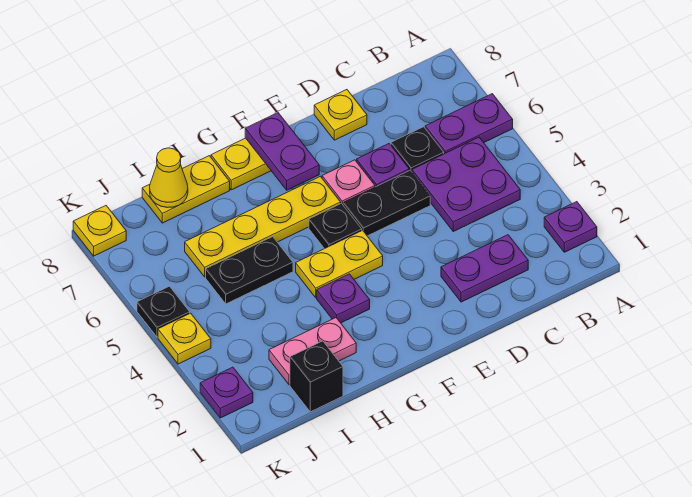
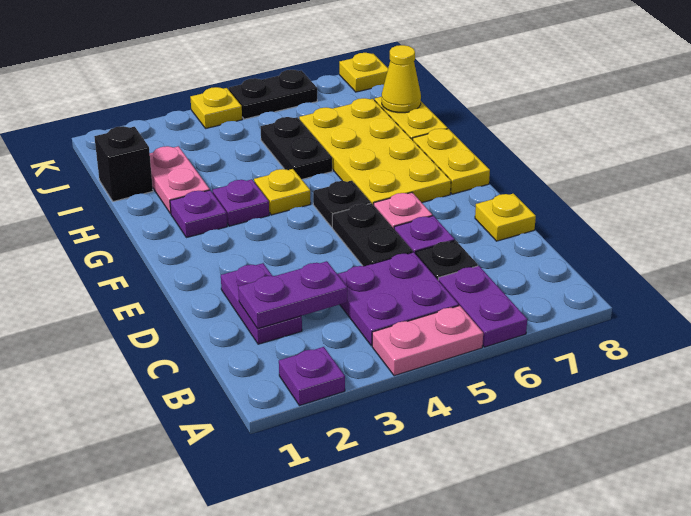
none -> pink 1x2 plate [372,306,483,376]
yellow 1x2 plate [296,230,383,298] -> yellow 1x1 plate [254,169,311,215]
yellow 1x4 plate [185,176,341,277] -> yellow 2x4 plate [299,98,451,205]
purple 1x2 plate [245,113,319,190] -> purple 1x2 plate moved to [238,261,347,329]
purple 1x1 plate [200,367,253,418] -> purple 1x1 plate moved to [170,190,227,238]
black 1x1 plate [137,286,190,337] -> black 1x2 plate [229,70,317,119]

